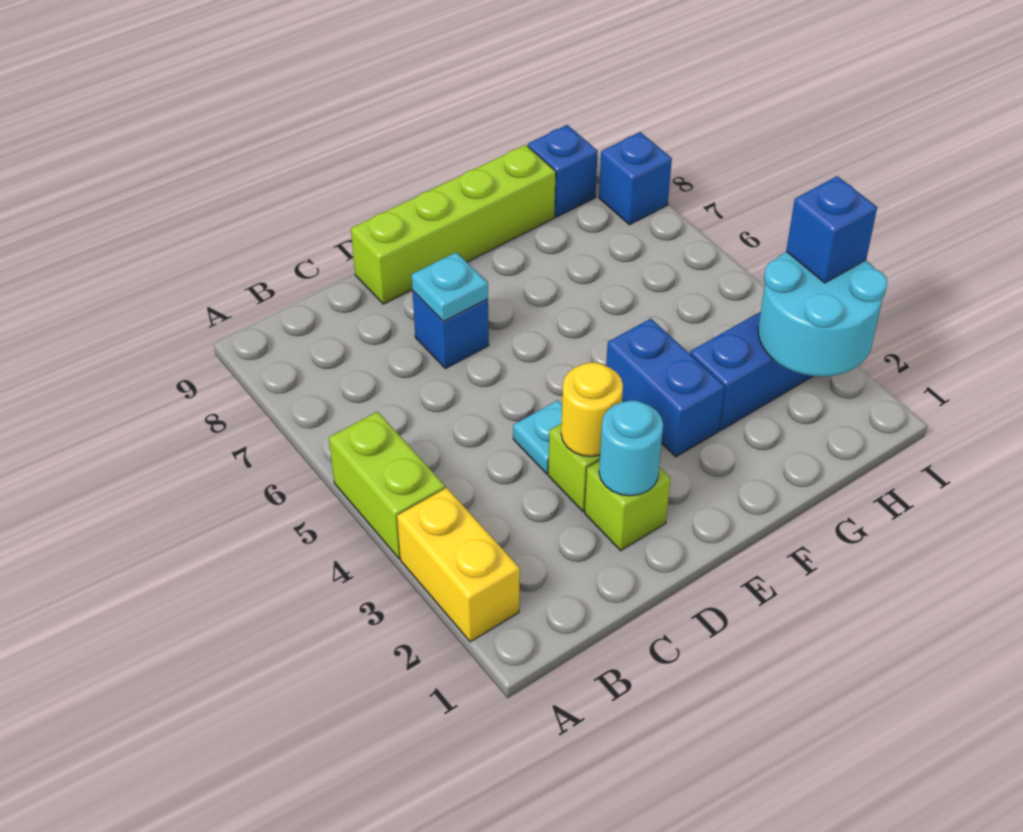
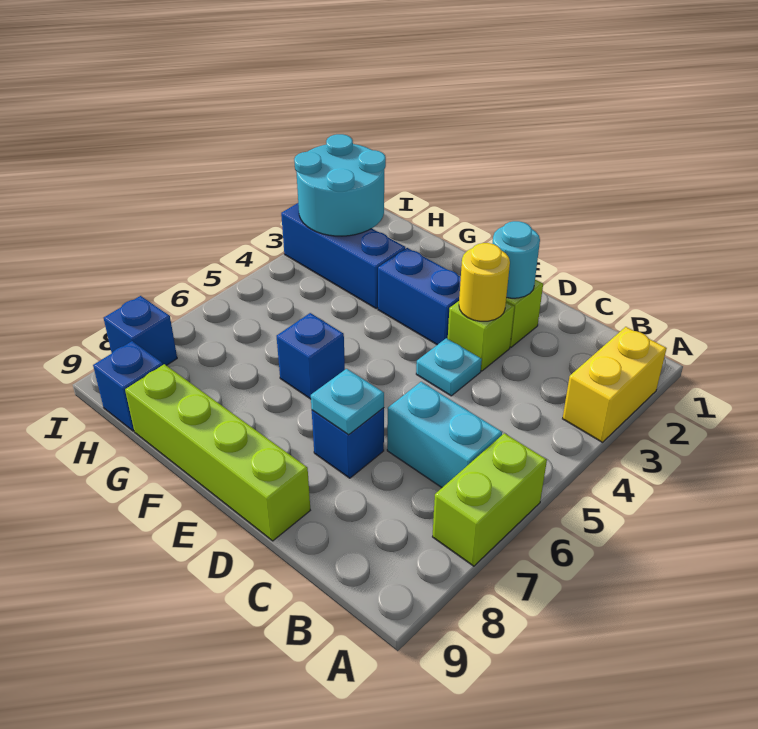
lime 1x2 brick [329,412,445,558] -> lime 1x2 brick moved to [433,433,547,566]
none -> cyan 1x2 brick [387,382,502,487]
blue 1x2 brick [606,319,725,457] -> blue 1x2 brick turned to [378,248,461,345]
blue 1x1 brick [786,176,877,283] -> blue 1x1 brick moved to [277,313,345,399]

